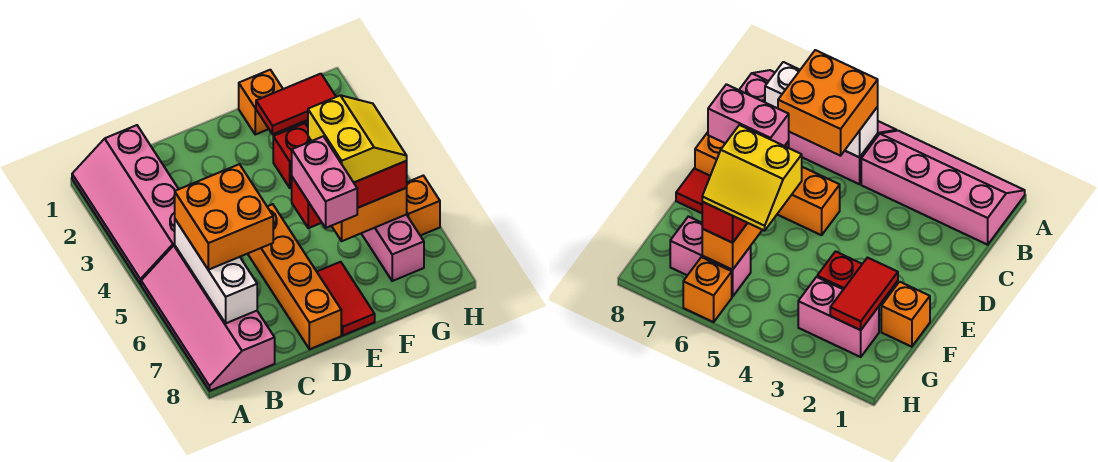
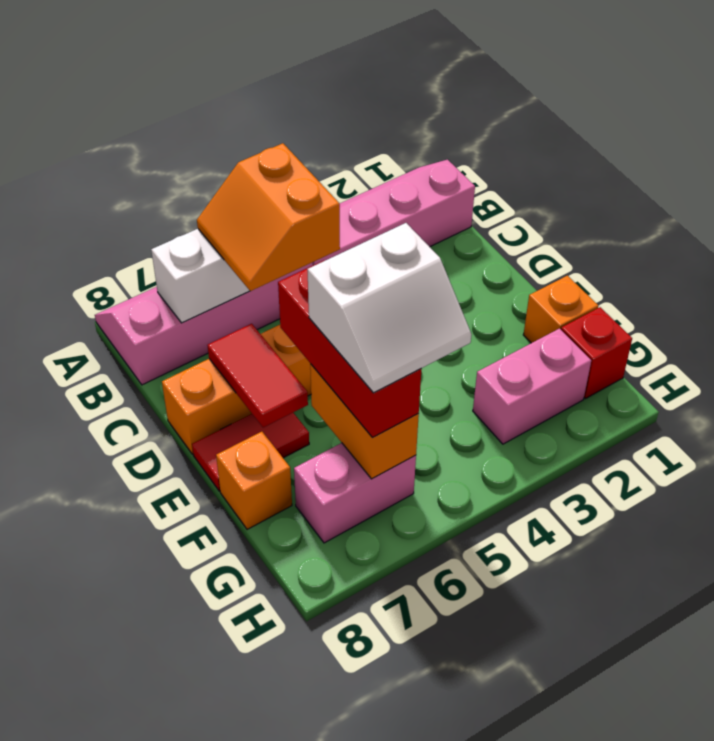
orange 2x2 brick [175,164,273,270] -> orange 2x2 slope [197,143,340,291]
pink 1x2 brick [292,136,357,228] -> none
red 1x2 tile [256,74,336,134] -> red 1x2 tile moved to [207,324,308,428]
red 1x1 brick [273,123,311,188] -> red 1x1 brick moved to [561,307,632,399]
yellow 2x2 slope [308,95,407,182] -> white 2x2 slope [307,223,472,393]
orange 1x1 brick [407,176,440,236] -> orange 1x1 brick moved to [216,432,292,529]

